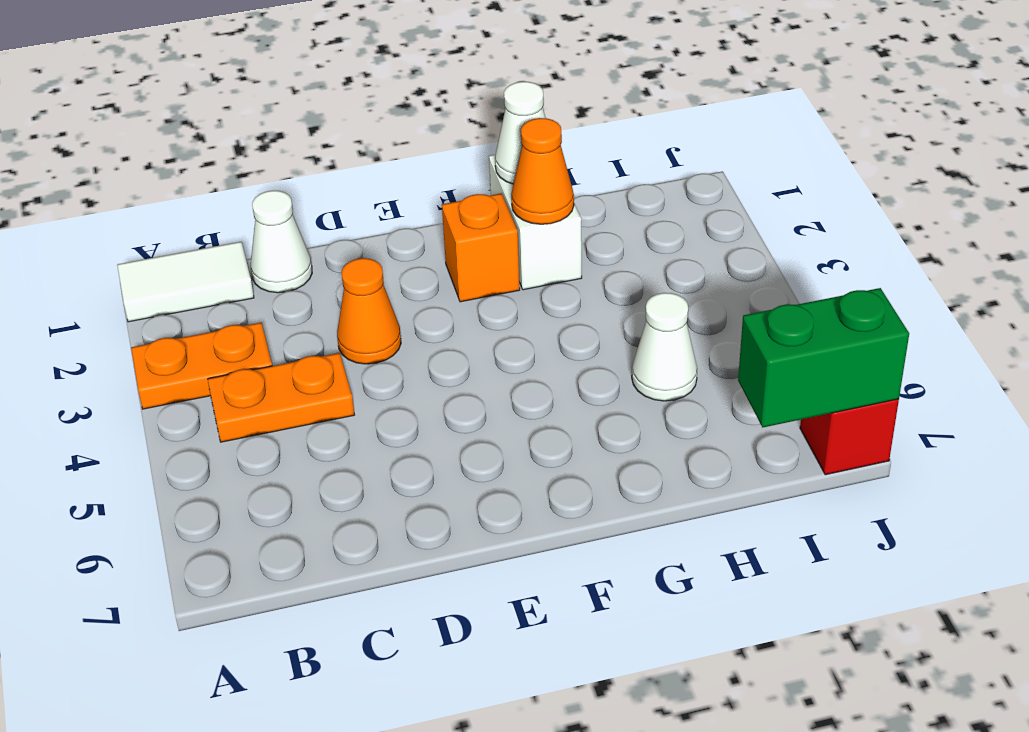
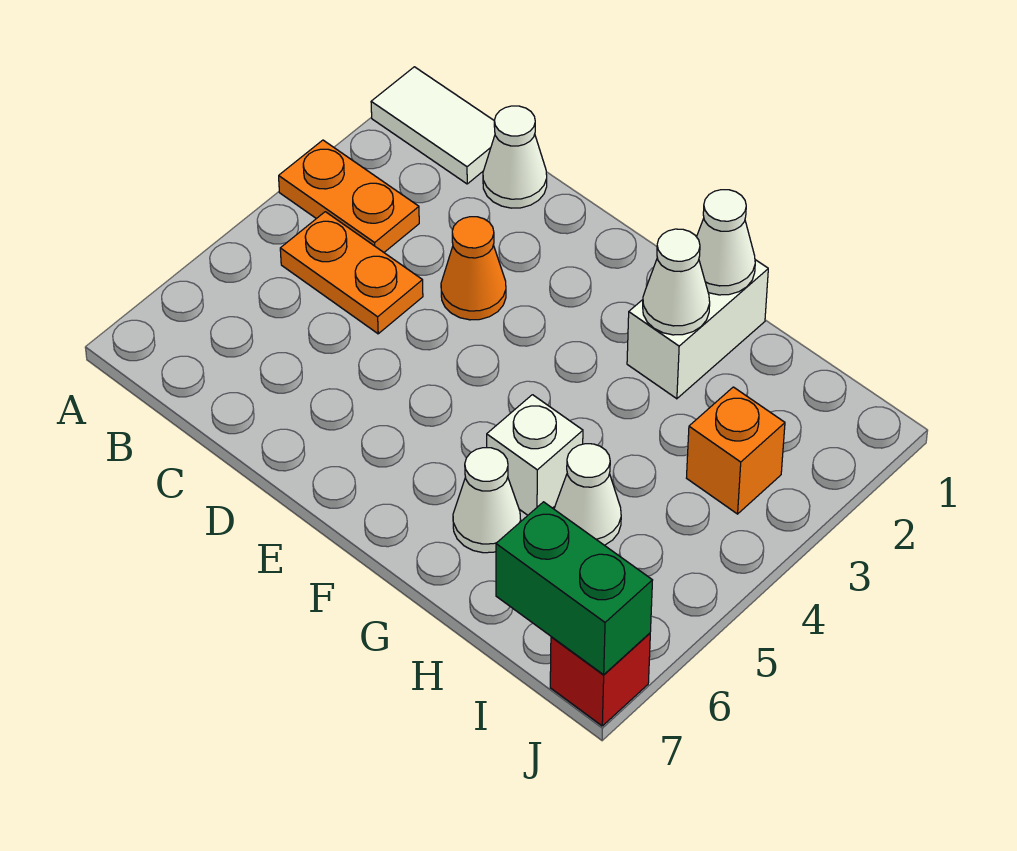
orange 1x1 brick [442,193,520,302] -> orange 1x1 brick moved to [687,387,785,514]
orange 1x1 cone [511,118,574,224] -> white 1x1 cone [643,229,710,335]
none -> white 1x1 brick [487,395,583,515]
none -> white 1x1 cone [453,448,521,553]

